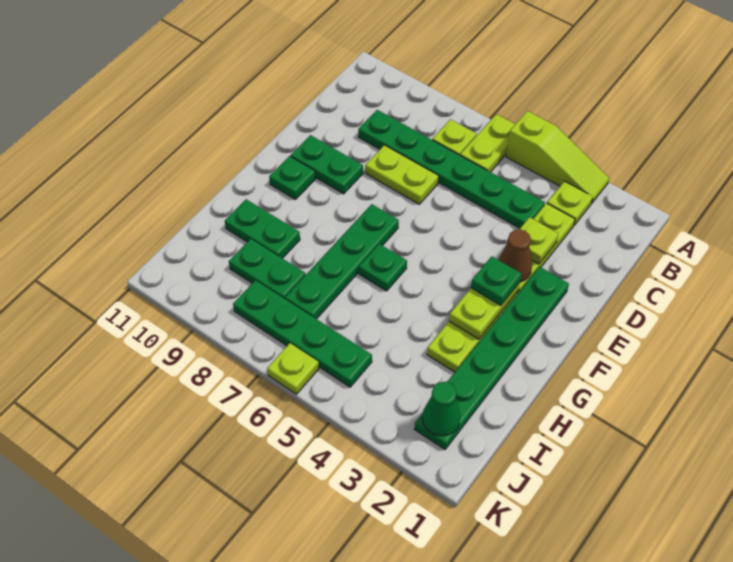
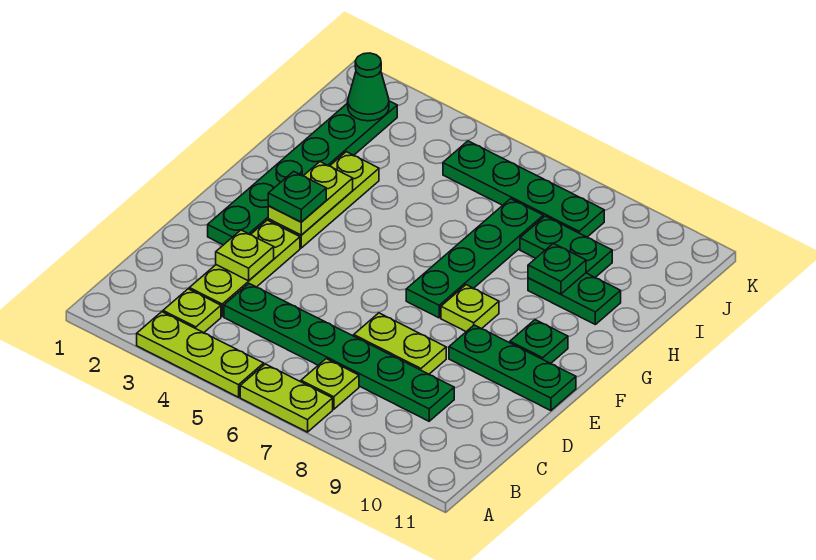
lime 1x3 slope [506,111,609,204] -> lime 1x3 plate [137,312,264,397]
lime 1x2 plate [460,114,515,172] -> lime 1x2 plate turned to [240,364,333,432]
brown 1x1 cone [498,229,532,282] -> none
green 1x2 plate [291,135,363,194] -> green 1x3 plate [449,325,576,411]
green 1x1 plate [359,244,407,291] -> green 1x1 plate moved to [528,243,586,294]
lime 1x1 plate [267,343,319,394] -> lime 1x1 plate moved to [441,285,499,332]

